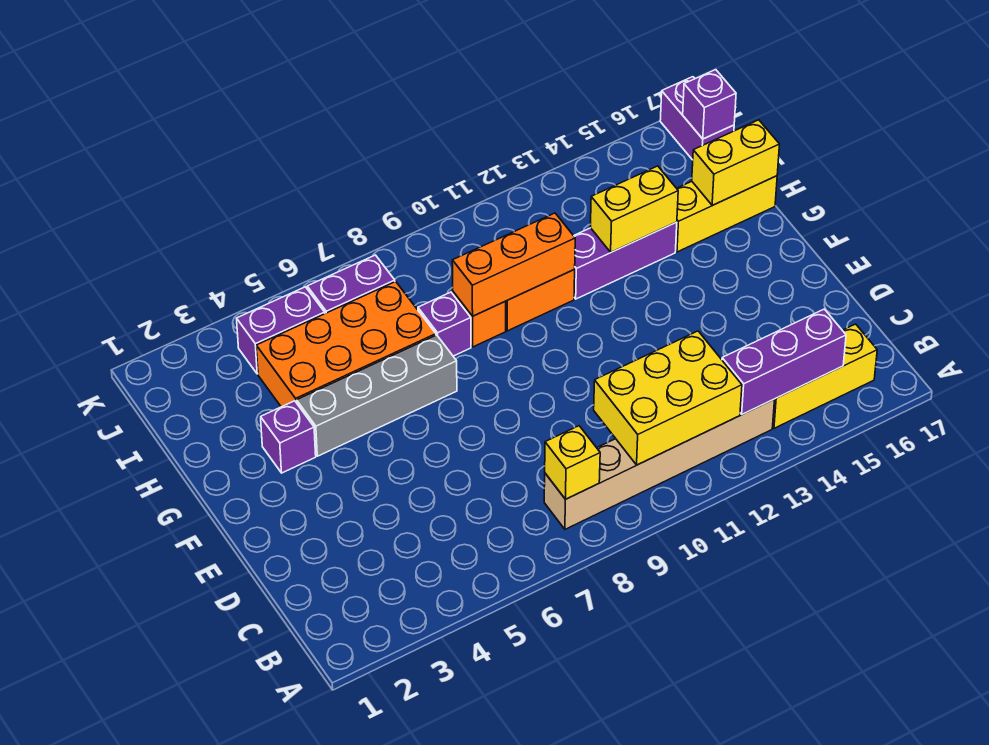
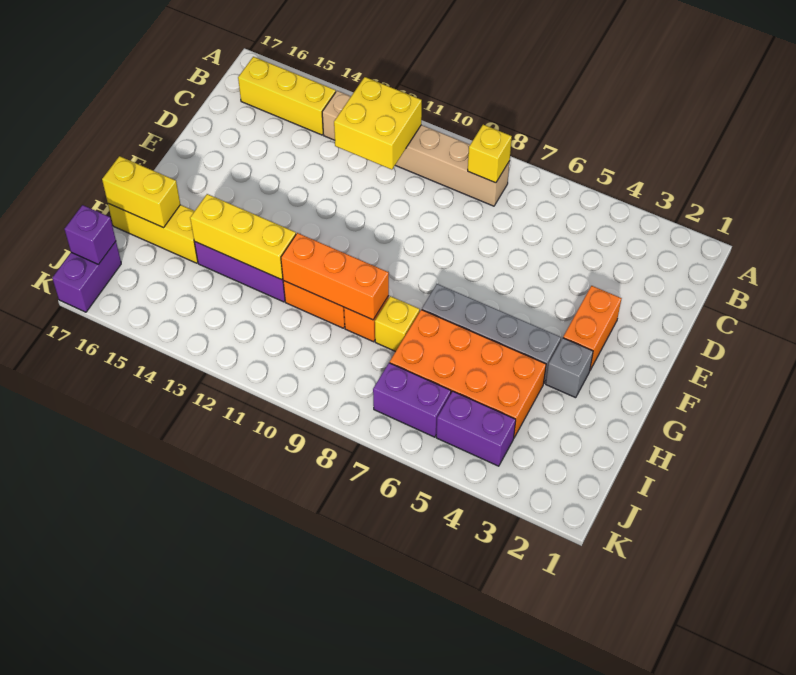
yellow 2x3 brick [594,331,742,465] -> yellow 2x2 brick [334,77,422,170]
purple 1x3 brick [722,309,846,414] -> none
none -> orange 1x2 brick [563,286,622,370]
purple 1x1 brick [261,401,316,473] -> grey 1x1 brick [546,338,593,398]
purple 1x1 brick [418,292,471,356] -> yellow 1x1 brick [375,296,420,352]
yellow 1x2 brick [590,166,678,252] -> yellow 1x3 brick [190,194,296,280]

